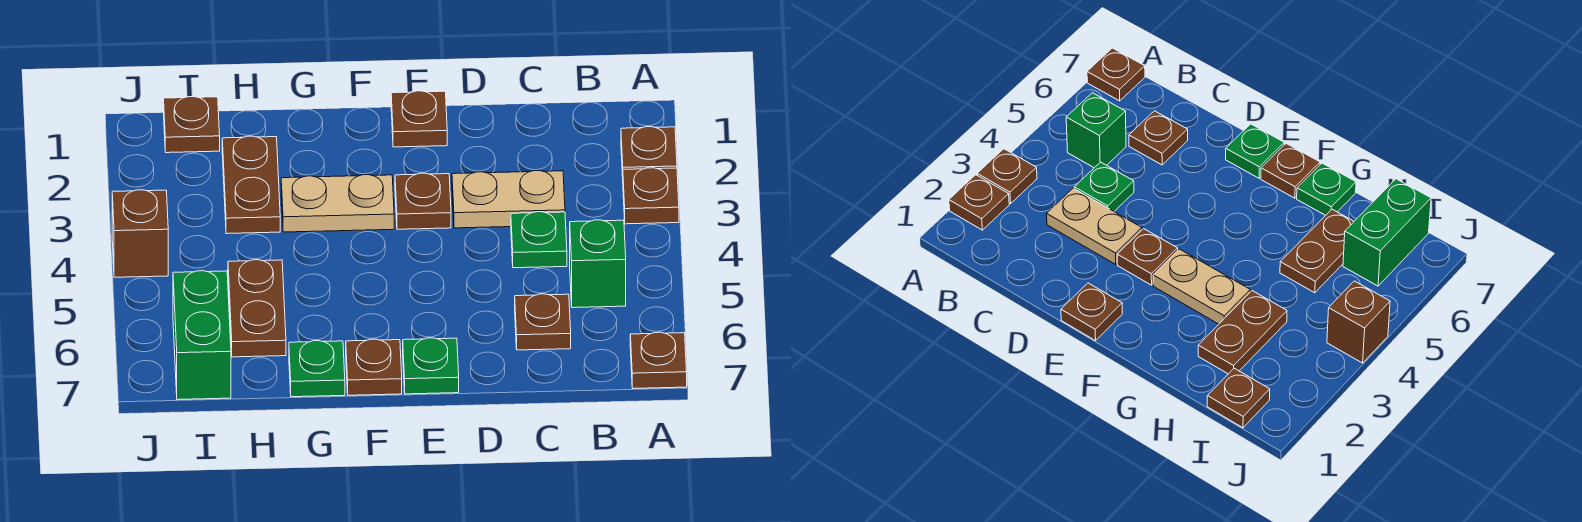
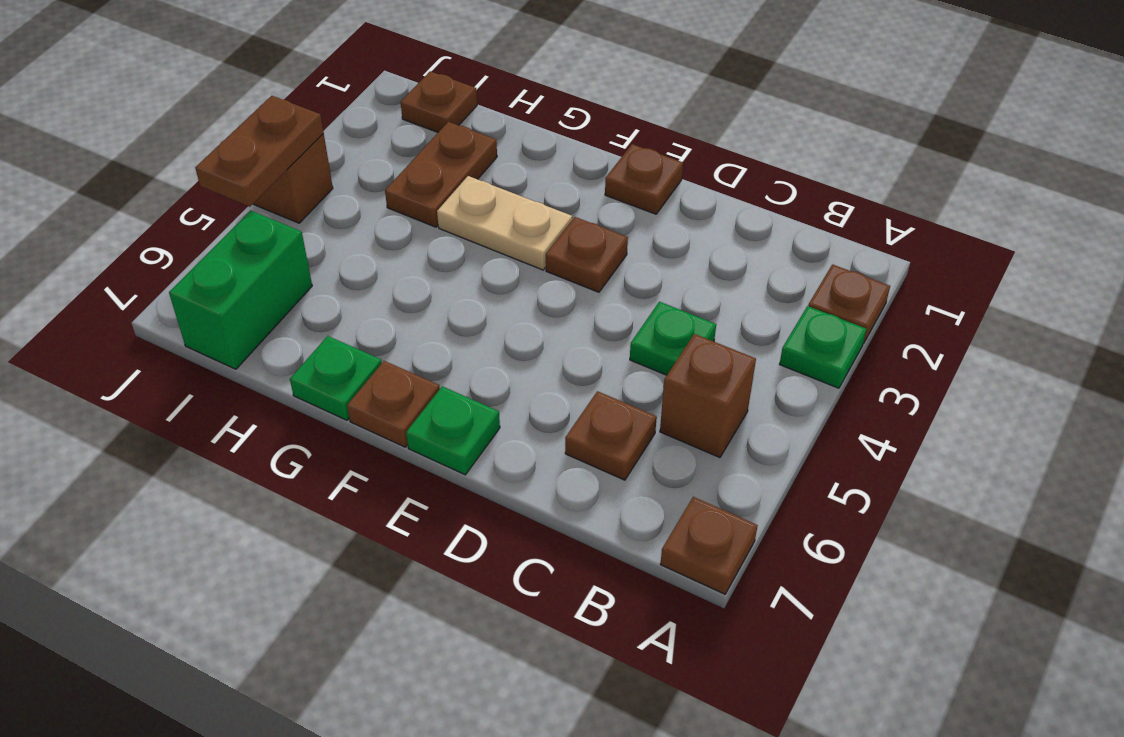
brown 1x1 plate [623,168,679,224] -> green 1x1 plate [780,306,866,388]
green 1x1 brick [570,220,626,308] -> brown 1x1 brick [660,334,756,458]
tan 1x2 plate [452,171,565,228] -> none
brown 1x2 plate [228,260,286,357] -> brown 1x2 plate moved to [195,96,324,207]

